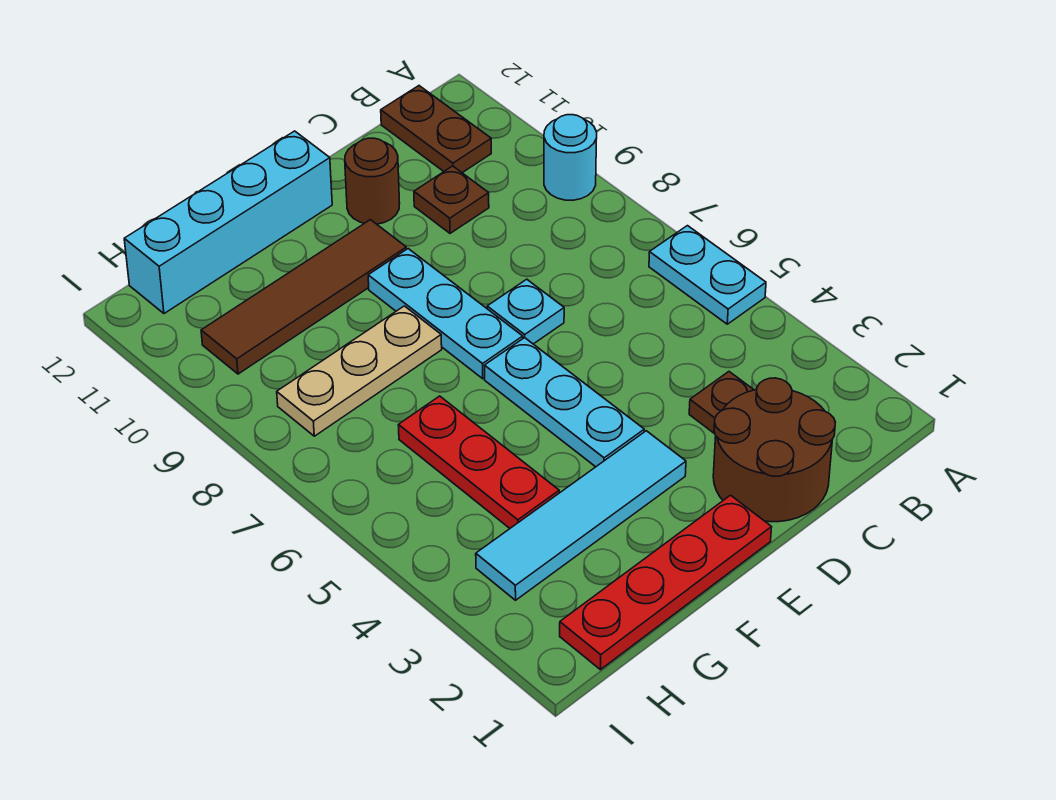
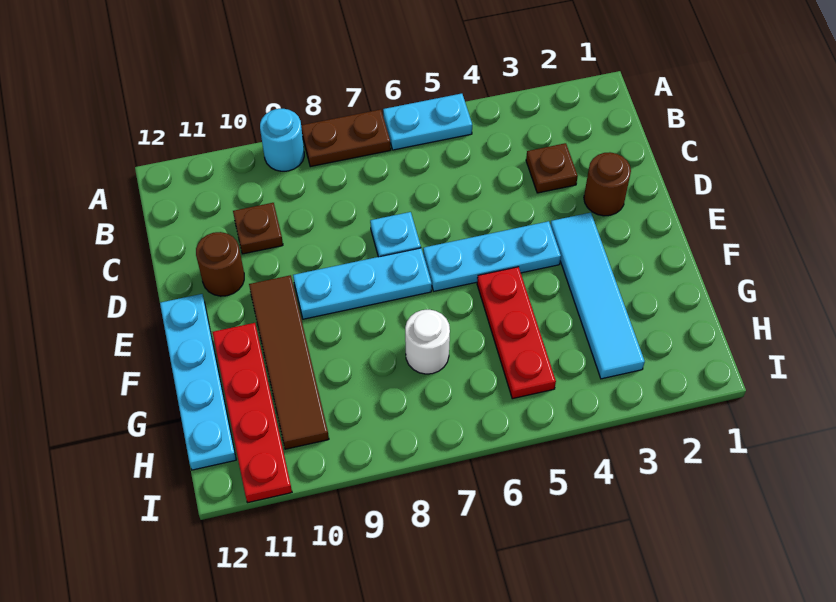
brown 1x2 plate [381,86,491,173] -> brown 1x2 plate moved to [301,109,391,167]
brown 2x2 round brick [713,378,835,522] -> brown 1x1 round brick [584,152,631,216]
red 1x4 plate [560,495,772,670] -> red 1x4 plate moved to [213,323,292,503]
cyan 1x4 brick [124,131,332,314] -> cyan 1x4 plate [160,294,236,470]
tan 1x3 plate [277,306,442,436] -> none
red 1x3 plate [398,396,559,528] -> red 1x3 plate turned to [477,267,556,399]
none -> white 1x1 round brick [405,309,450,374]

